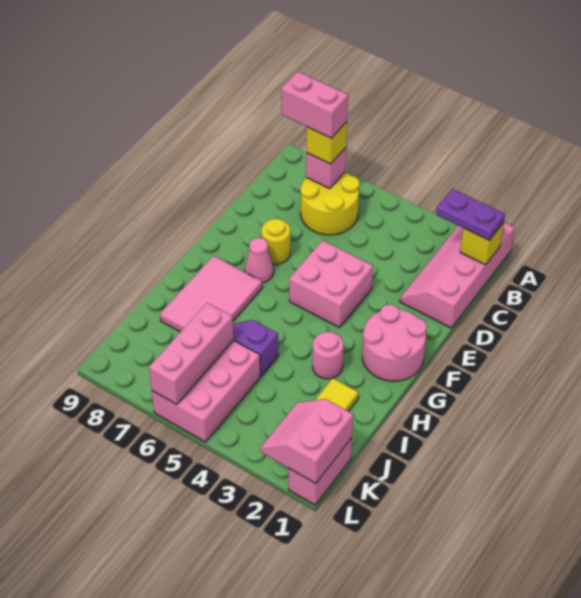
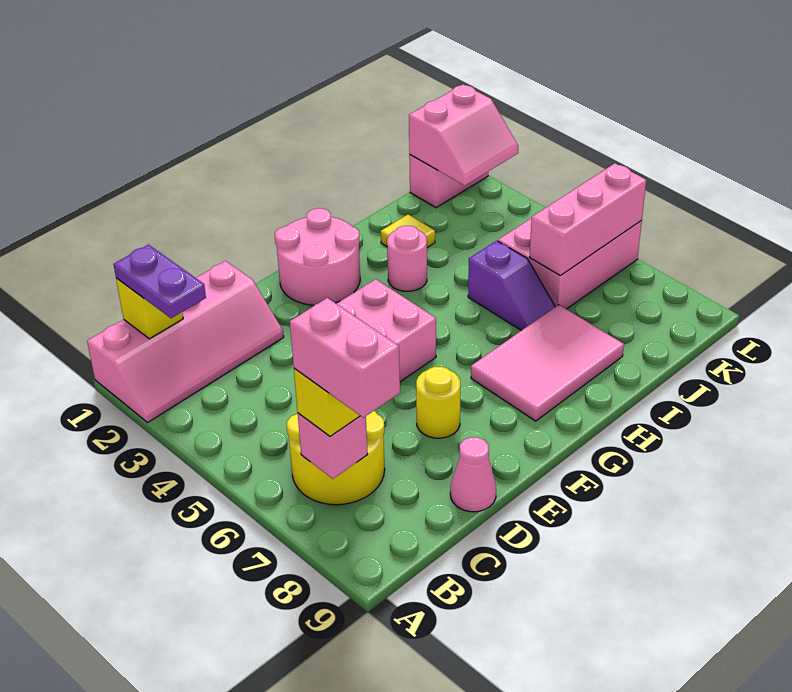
pink 1x1 cone [245,238,274,283] -> pink 1x1 cone moved to [450,437,496,512]

